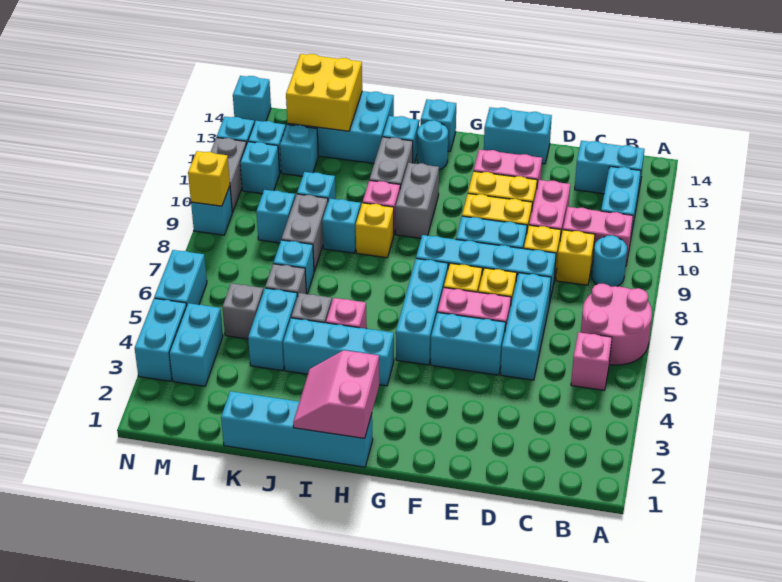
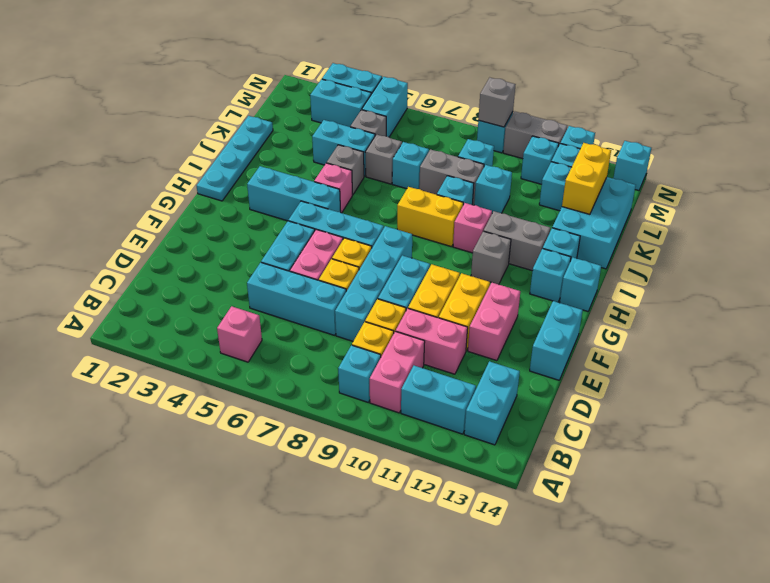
pink 2x2 round brick [581,284,652,365] -> none
cyan 1x1 round brick [592,235,627,287] -> cyan 1x1 brick [338,345,381,402]
cyan 1x4 brick [221,391,373,467] -> cyan 1x4 plate [197,116,273,201]
pink 2x2 slope [293,350,379,438] -> none
cyan 1x3 brick [283,318,394,386] -> cyan 1x3 brick turned to [247,166,341,221]
grey 1x2 brick [396,163,439,238] -> grey 1x1 brick [471,231,511,284]
cyan 1x1 round brick [417,120,448,170] -> cyan 1x1 brick [530,249,571,302]
yellow 1x1 brick [356,203,394,258] -> yellow 1x2 brick [397,187,463,247]
yellow 2x2 brick [286,54,362,131] -> yellow 1x2 brick [562,143,611,214]
cyan 1x2 brick [154,250,207,306] -> cyan 1x2 brick turned to [362,77,408,137]
yellow 1x1 brick [188,151,230,206] -> grey 1x1 brick [478,78,516,127]

